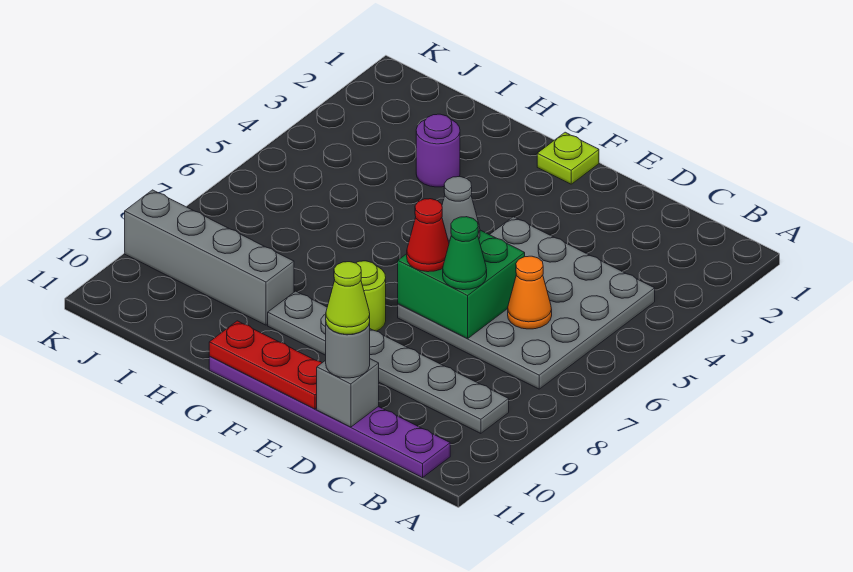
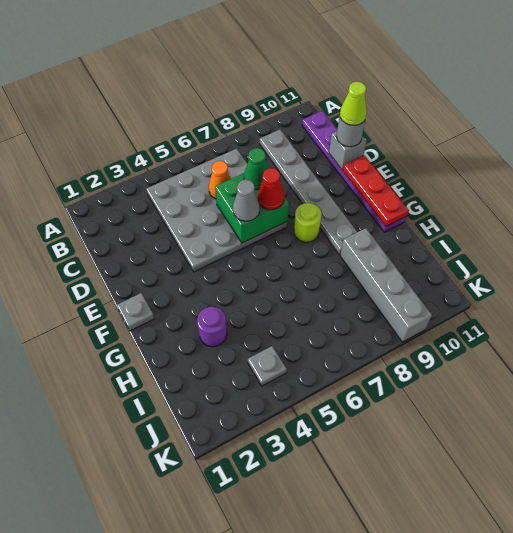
lime 1x1 plate [537,132,599,184] -> grey 1x1 plate [117,293,154,331]
none -> grey 1x1 plate [248,346,287,386]

